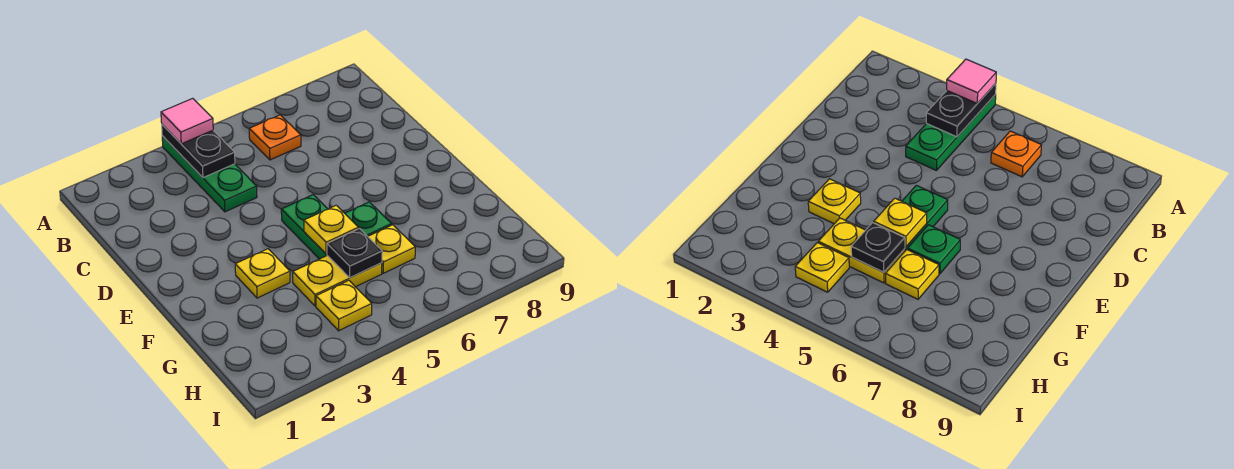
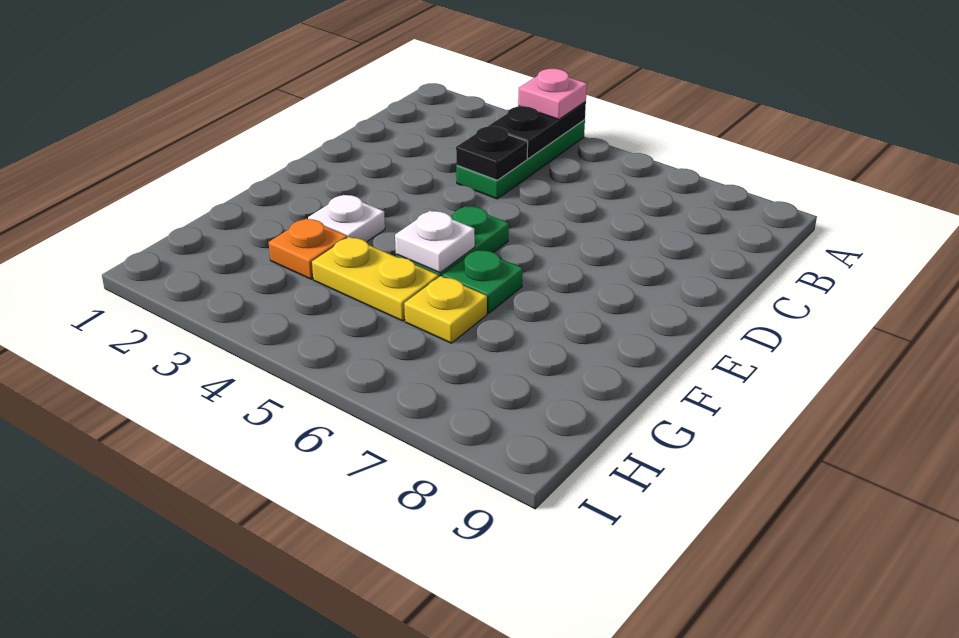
pink 1x1 tile [161,98,213,144] -> pink 1x1 plate [518,69,587,119]
orange 1x1 plate [249,115,301,160] -> orange 1x1 plate moved to [268,218,347,279]
yellow 1x1 plate [235,249,290,298] -> white 1x1 plate [308,195,385,242]
yellow 1x1 plate [304,205,358,254] -> white 1x1 plate [395,211,475,273]
black 1x1 plate [327,229,382,278] -> black 1x1 plate moved to [456,126,528,180]
yellow 1x1 plate [316,280,372,331] -> none

